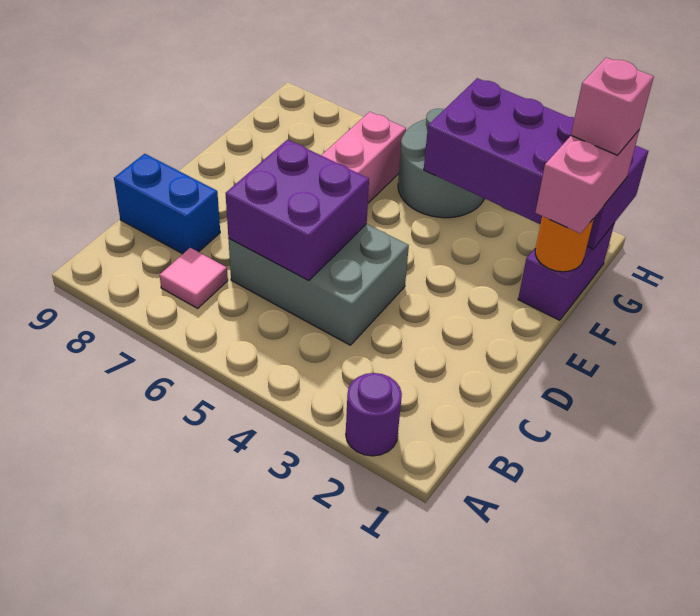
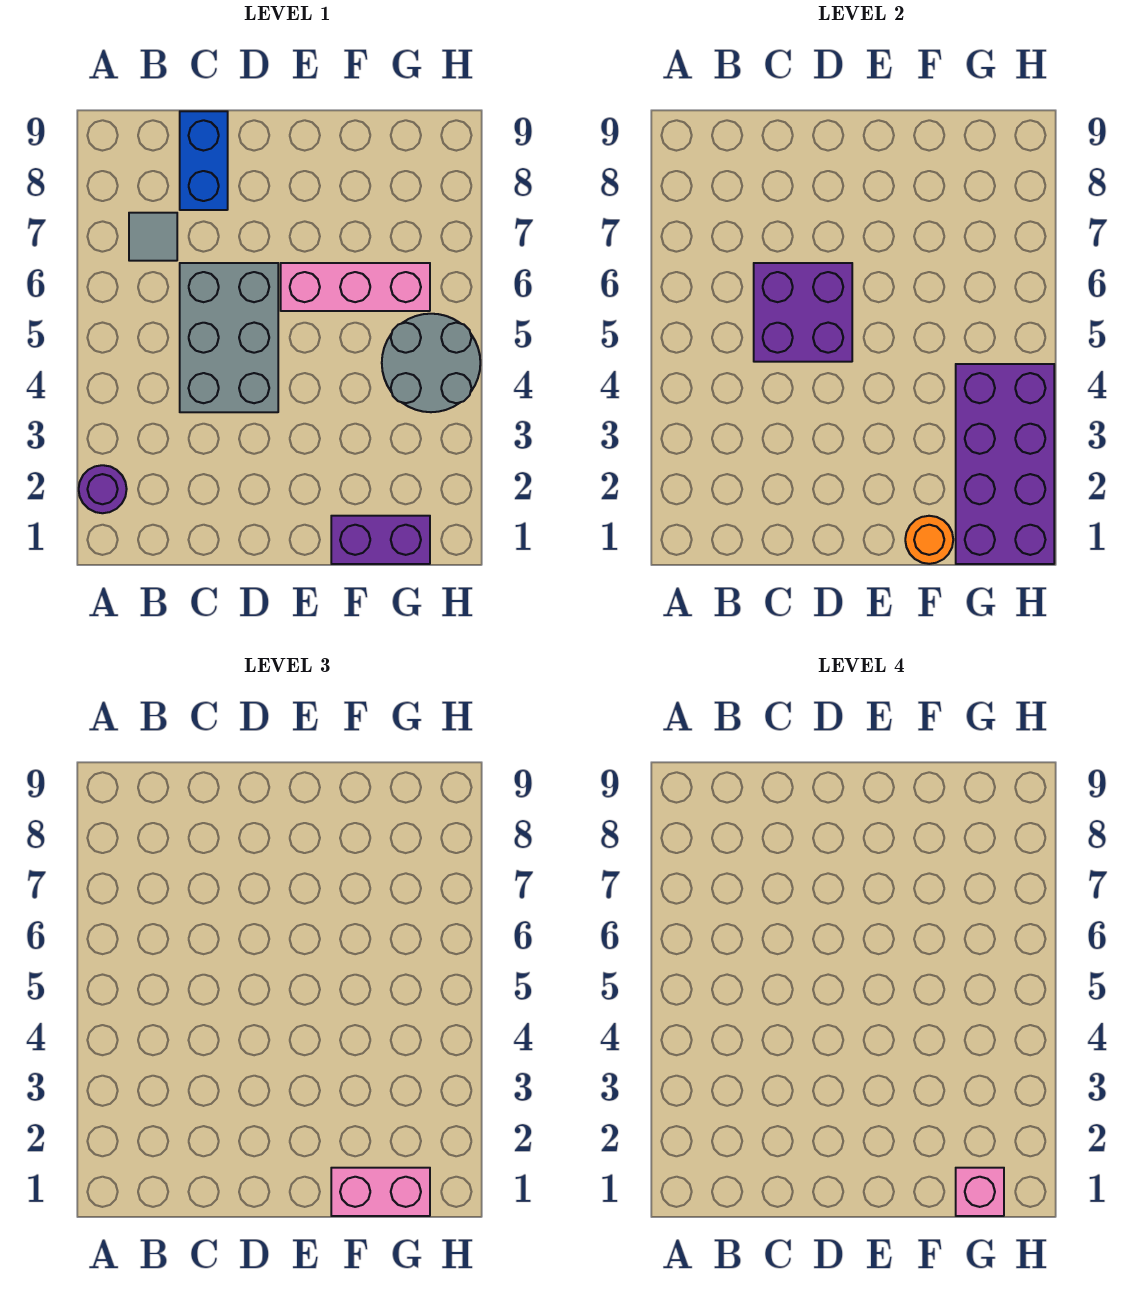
pink 1x1 tile [160,248,228,308] -> grey 1x1 tile [129,213,177,261]

